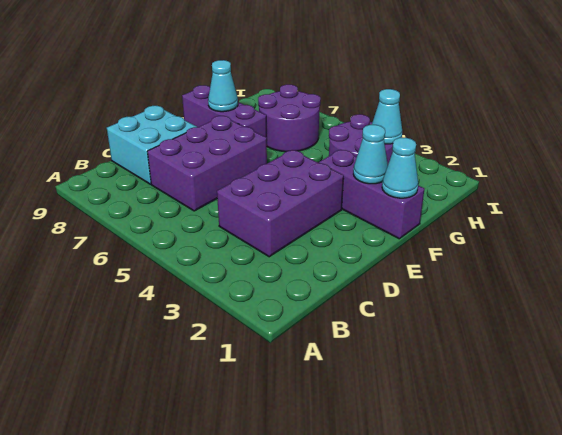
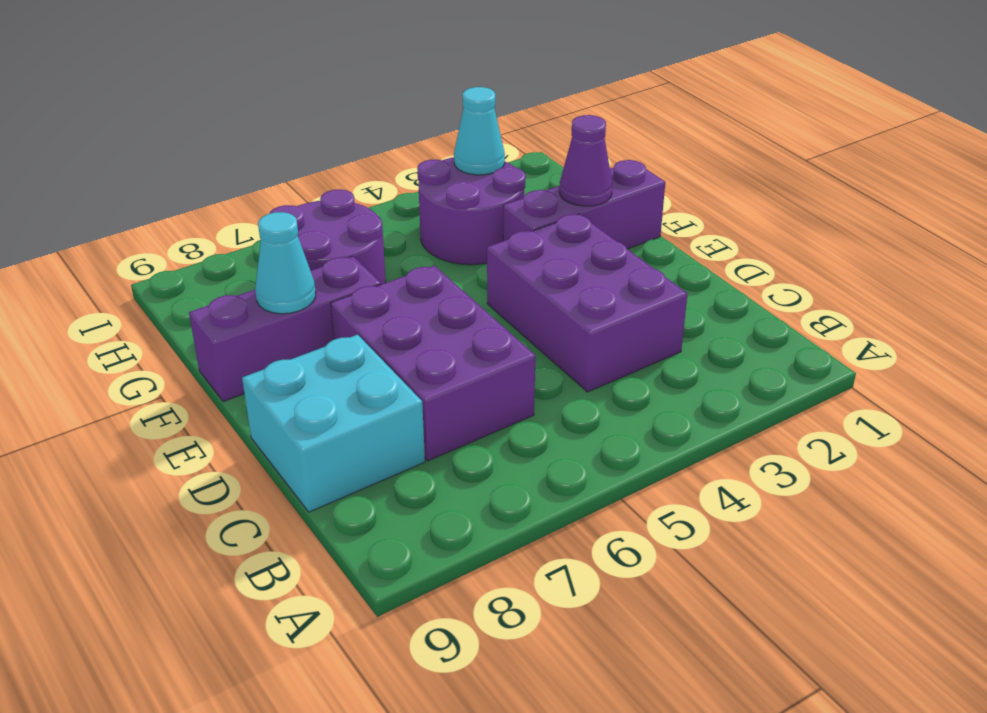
cyan 1x1 cone [382,138,418,198] -> none
cyan 1x1 cone [353,125,388,184] -> purple 1x1 cone [559,115,612,206]

